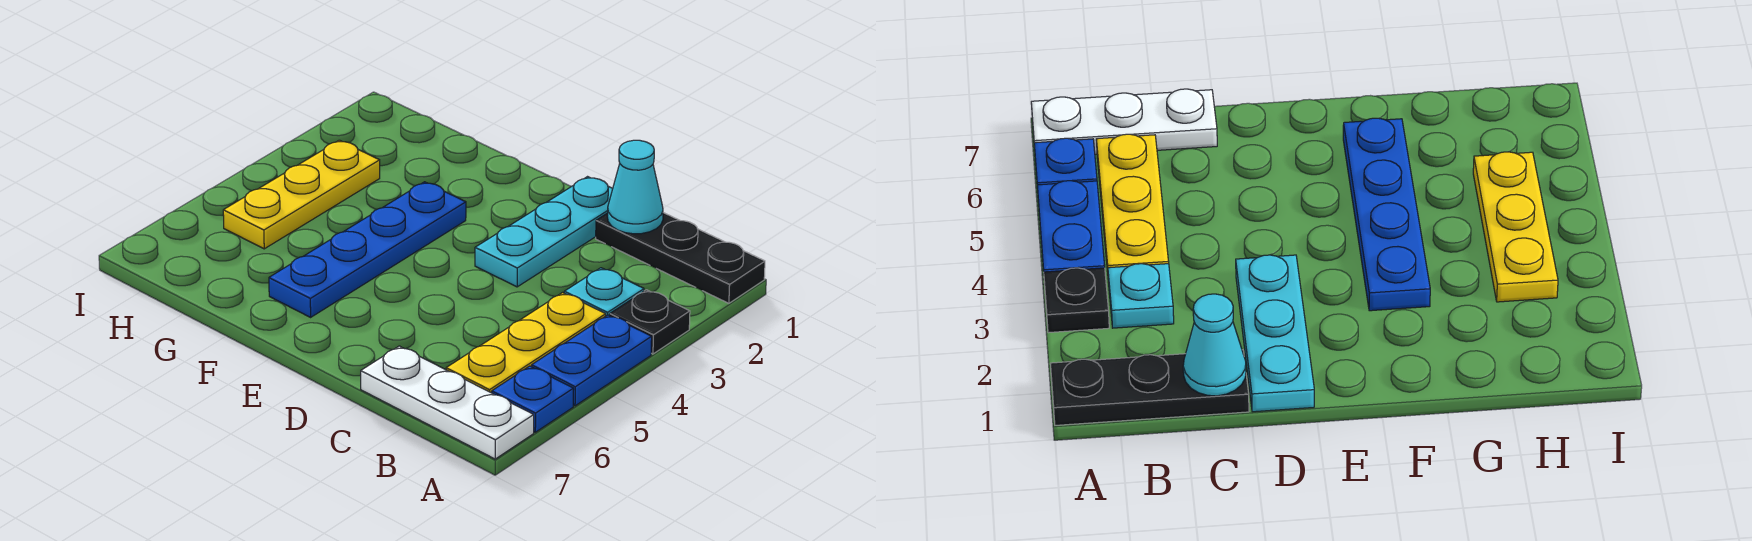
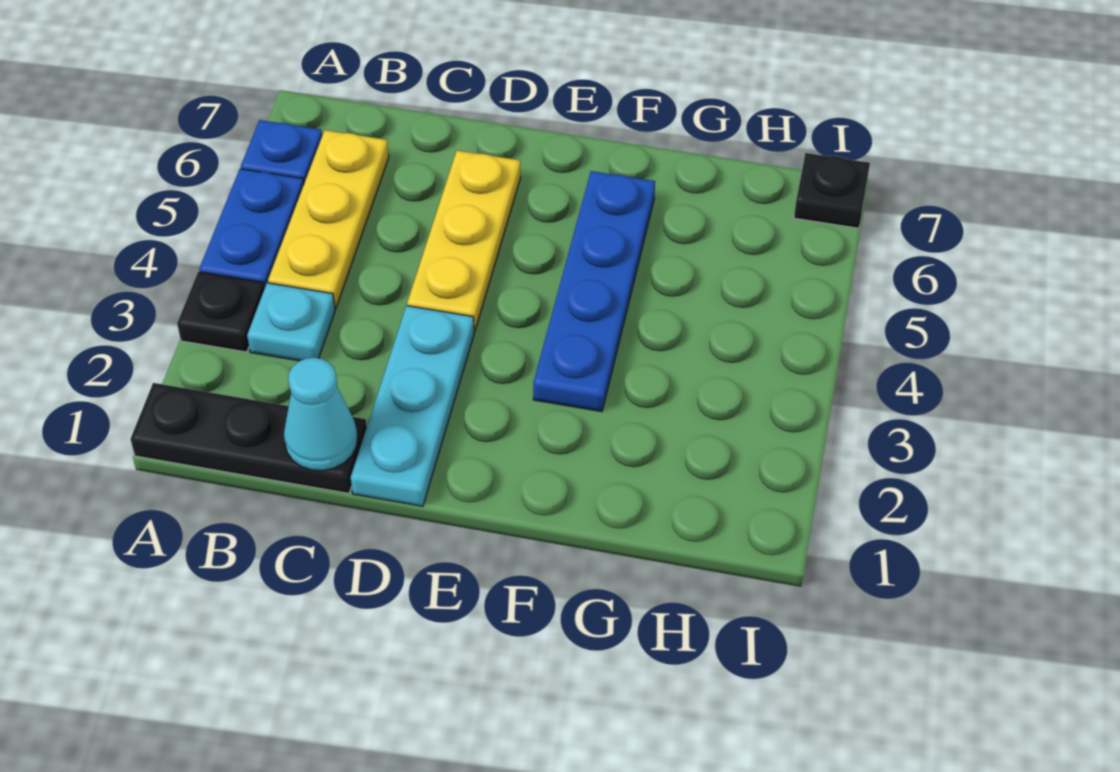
white 1x3 plate [361,346,534,459] -> none
yellow 1x3 plate [223,140,380,249] -> yellow 1x3 plate moved to [407,151,521,331]
none -> black 1x1 plate [794,153,870,228]

